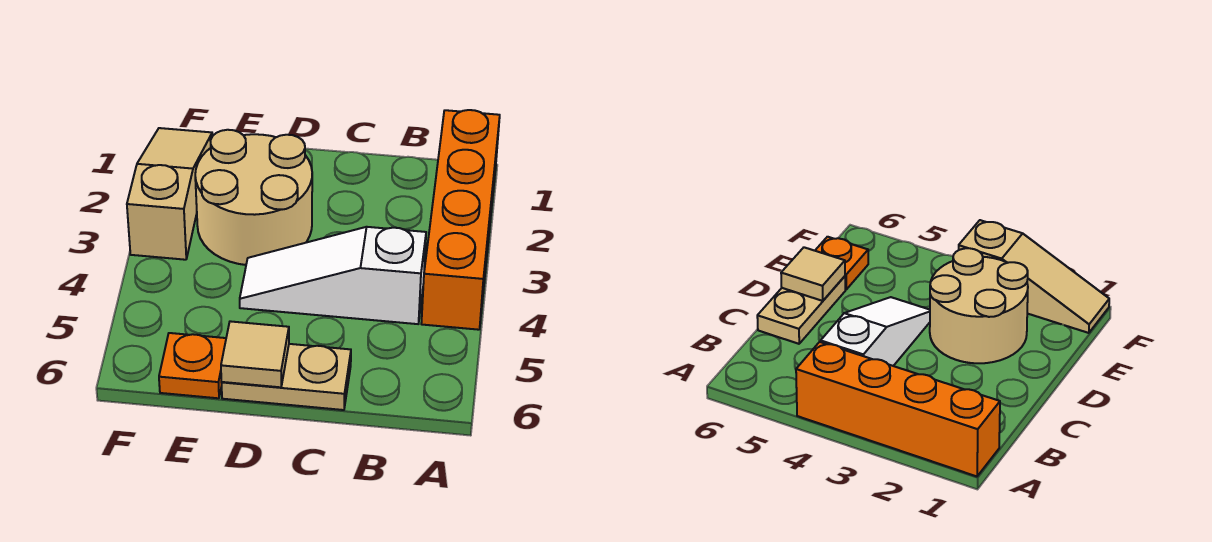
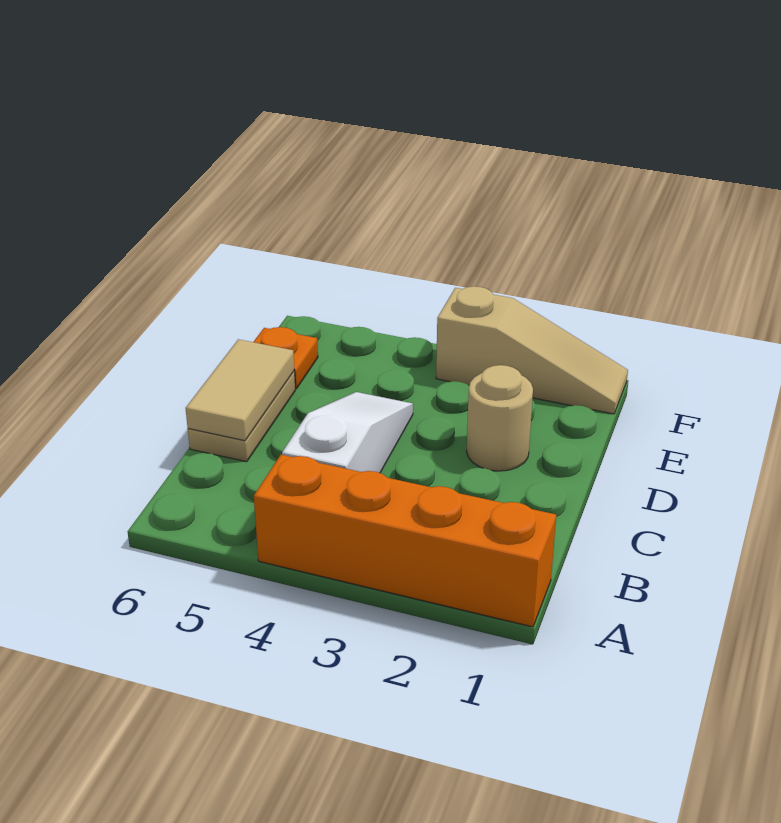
tan 2x2 round brick [195,130,312,265] -> tan 1x1 round brick [467,365,533,471]
tan 1x1 tile [221,321,289,387] -> tan 1x2 tile [186,339,294,441]

